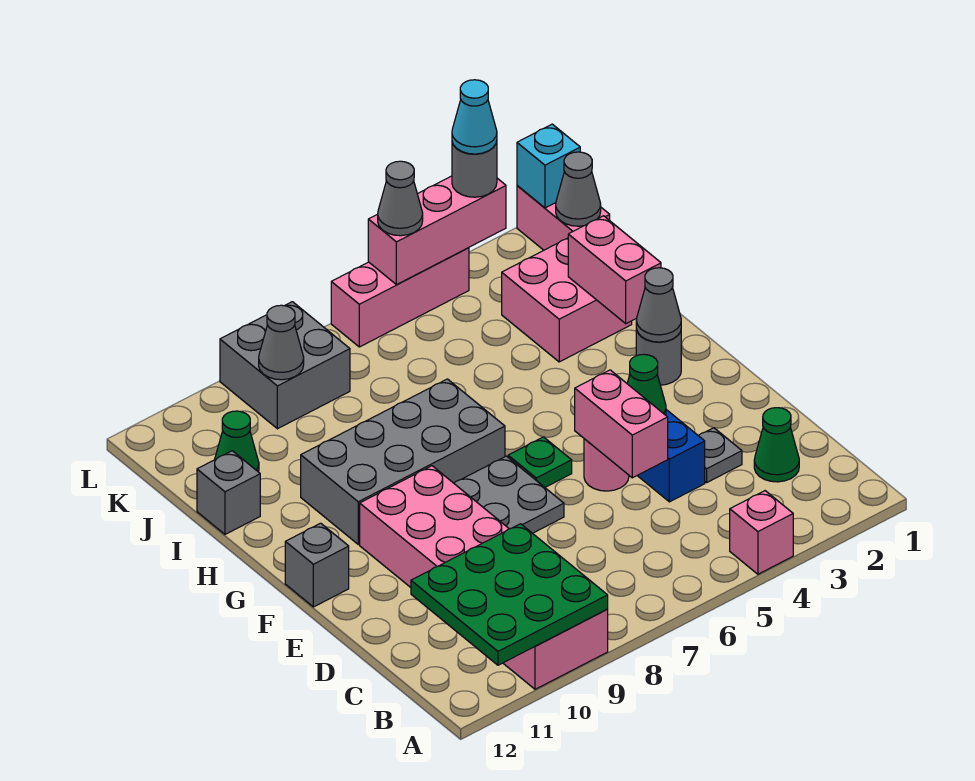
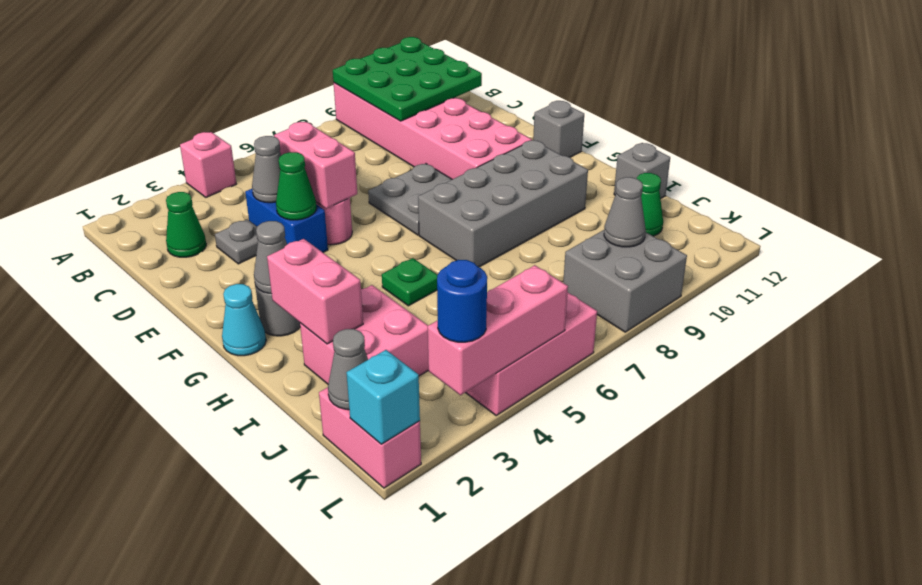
green 1x1 plate [508,437,572,487] -> green 1x1 plate moved to [382,258,437,306]
grey 1x1 round brick [452,141,497,197] -> blue 1x1 round brick [437,260,487,342]
cyan 1x1 cone [452,80,497,154] -> cyan 1x1 cone moved to [222,284,266,356]
grey 1x1 cone [378,161,423,236] -> grey 1x1 cone moved to [252,136,281,203]

